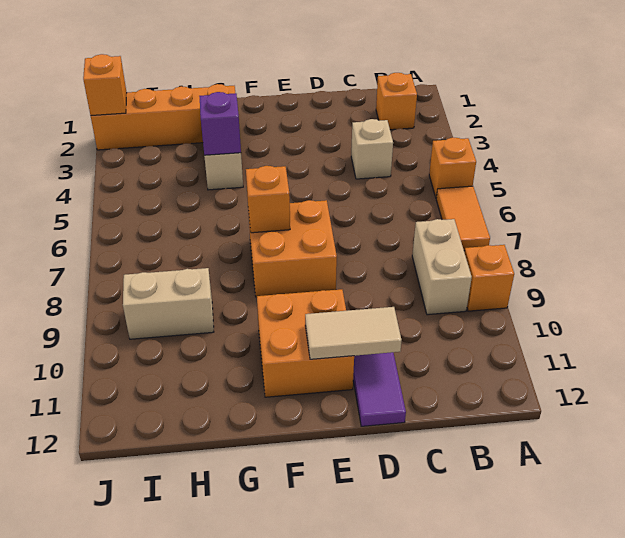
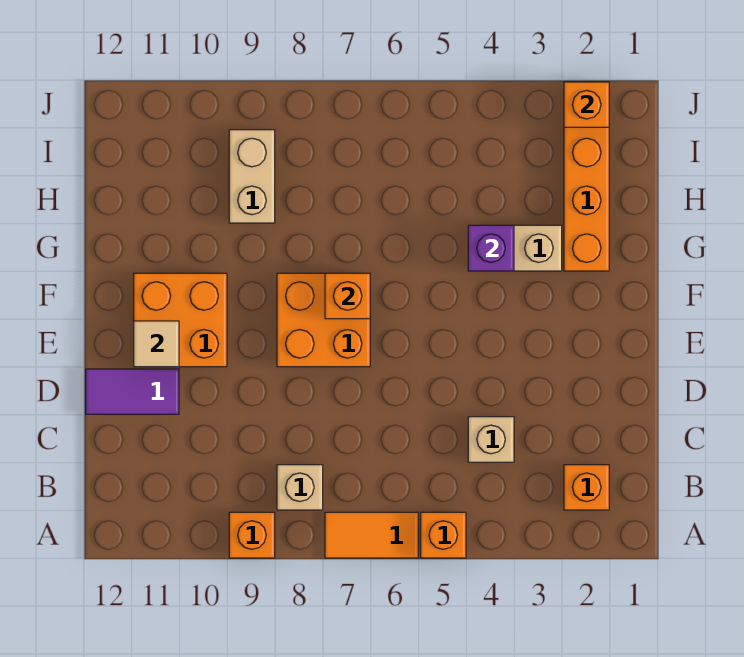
tan 1x2 brick [412,219,472,315] -> tan 1x1 brick [277,465,323,510]
tan 1x2 tile [305,307,402,359] -> tan 1x1 tile [134,321,179,367]

